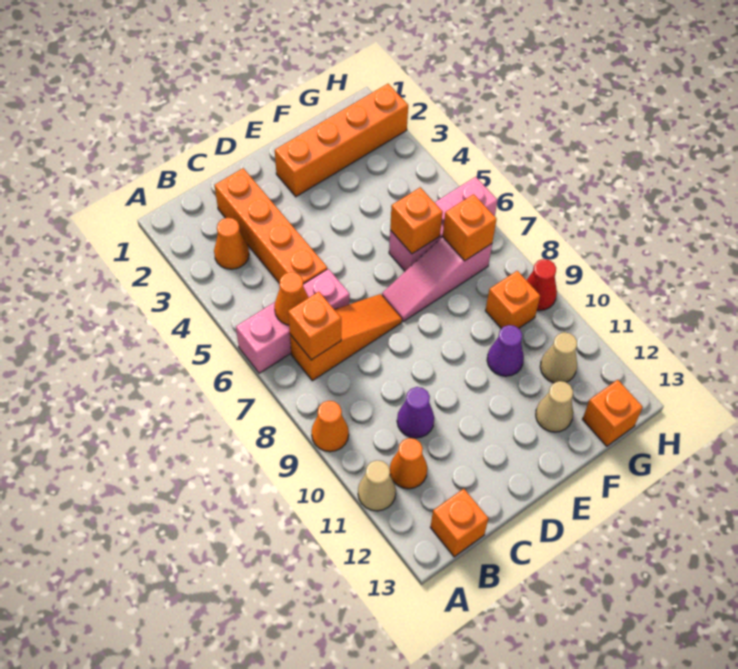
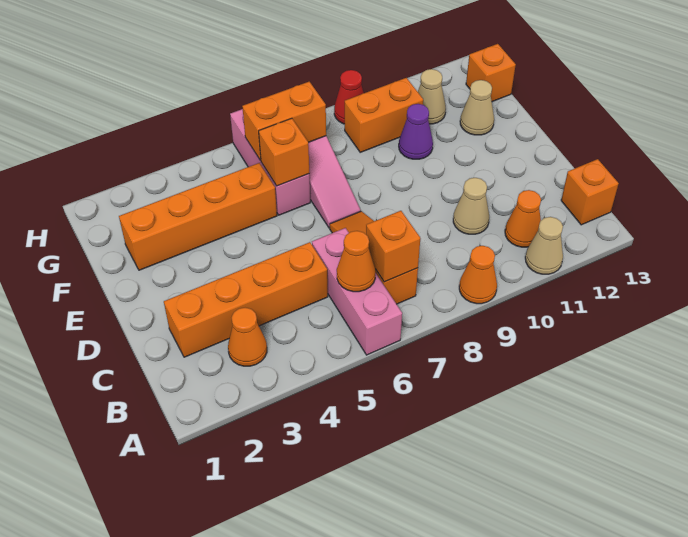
purple 1x1 cone [397,387,434,438] -> tan 1x1 cone [453,178,489,234]
orange 1x4 brick [275,84,408,197] -> orange 1x4 brick turned to [119,163,277,270]
orange 1x1 brick [442,194,497,261] -> orange 1x2 brick [242,82,326,160]
orange 1x1 brick [485,271,540,329] -> orange 1x2 brick [345,78,423,152]

